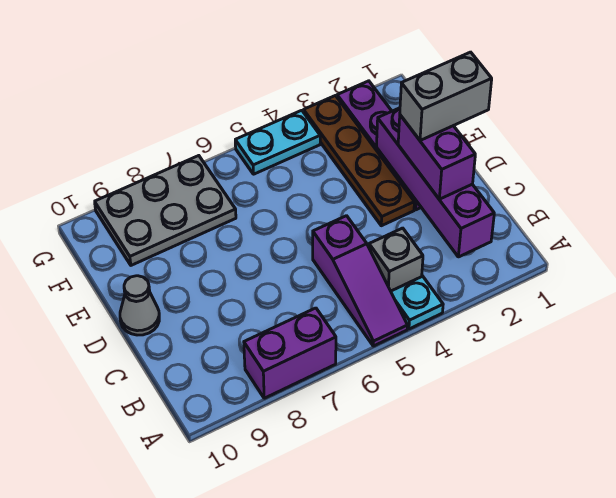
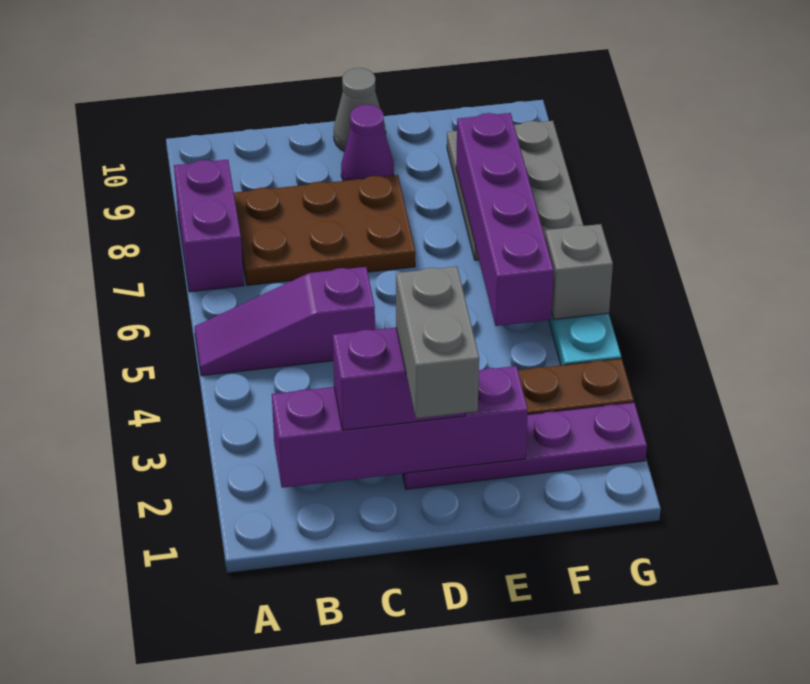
cyan 1x1 plate [391,276,443,329] -> none
grey 1x1 brick [369,228,423,291] -> grey 1x1 brick moved to [545,224,613,319]
none -> brown 2x3 plate [234,175,415,285]
none -> purple 1x1 cone [341,104,394,181]
none -> purple 1x4 brick [456,113,554,326]

